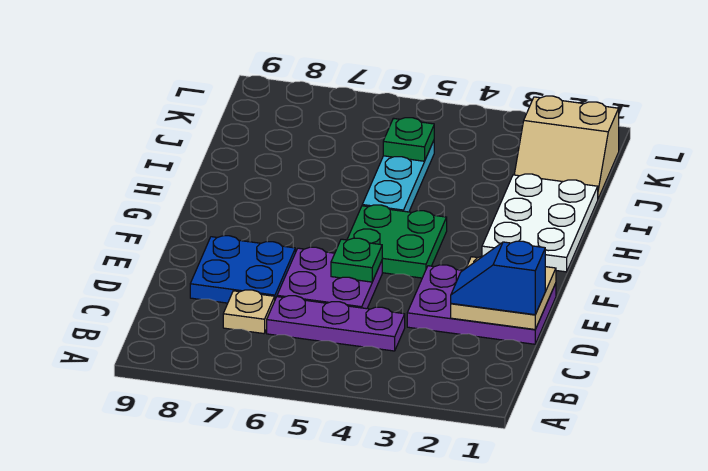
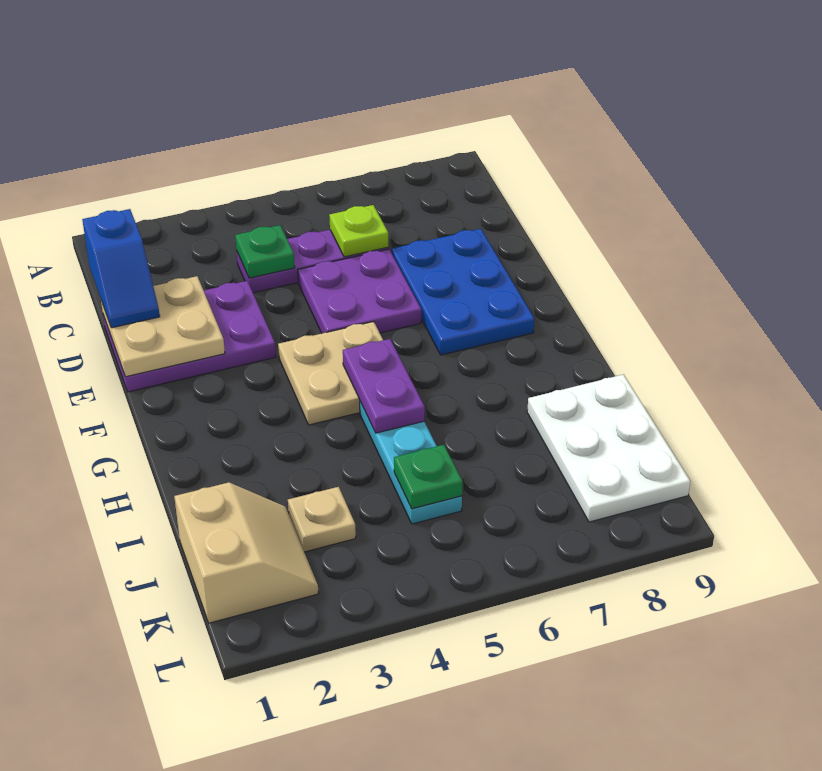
none -> lime 1x1 plate [329,205,389,257]
tan 1x1 plate [223,290,275,334] -> tan 1x1 plate moved to [288,487,356,552]
blue 1x2 slope [451,241,545,315] -> blue 1x2 slope turned to [82,209,160,328]
blue 2x2 plate [190,236,295,303] -> blue 2x3 plate [392,229,534,355]
green 1x1 plate [331,238,382,282] -> green 1x1 plate moved to [235,225,295,278]
green 2x2 plate [347,205,447,278] -> tan 2x2 plate [278,322,383,425]
white 2x3 plate [482,174,598,272] -> white 2x3 plate moved to [527,375,690,522]
none -> purple 1x2 plate [343,339,425,433]
tan 2x2 slope [514,96,619,199] -> tan 2x2 slope turned to [174,482,318,623]

